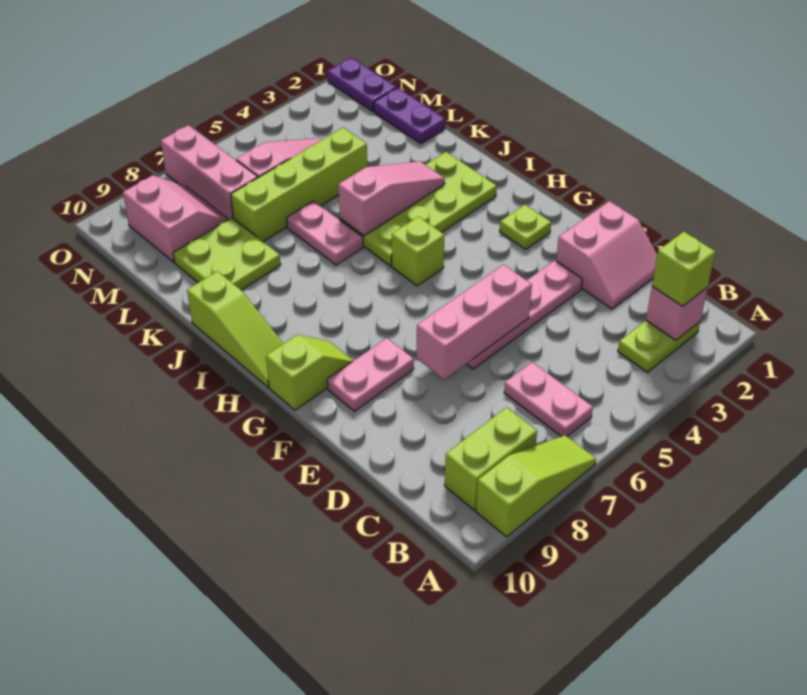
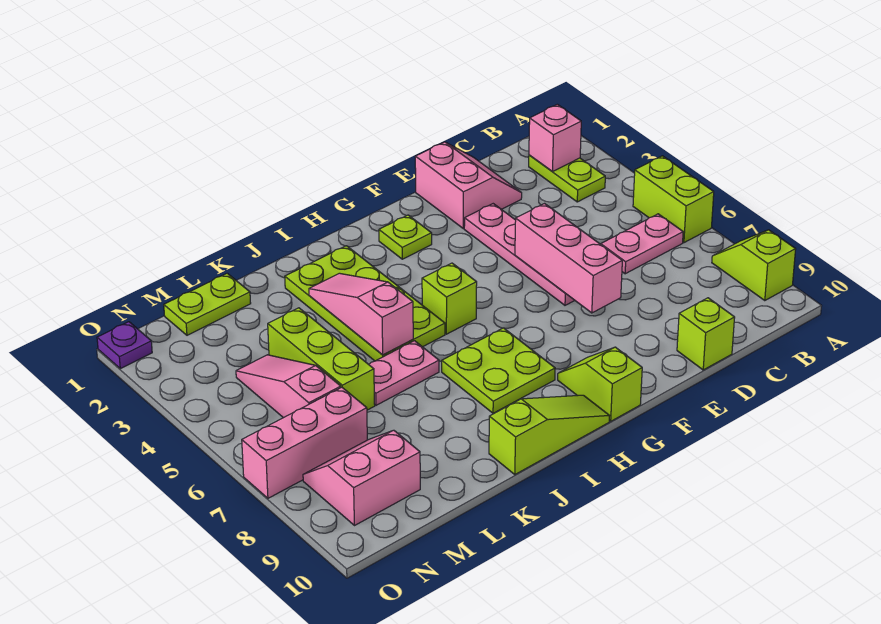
lime 1x3 slope [476,435,596,537] -> lime 1x2 slope [712,230,796,301]
lime 1x1 brick [652,232,715,306] -> lime 1x1 brick moved to [677,298,735,370]
lime 1x2 brick [445,407,537,510] -> lime 1x2 brick moved to [633,156,714,243]
pink 1x2 plate [327,338,414,411] -> none
lime 2x2 plate [173,218,281,290] -> lime 2x2 plate moved to [442,328,555,413]
purple 1x2 plate [374,88,445,144] -> lime 1x2 plate [164,273,251,335]
lime 1x4 brick [231,128,367,241] -> lime 1x3 brick [268,308,375,410]
purple 1x2 plate [327,58,397,111] -> purple 1x1 plate [97,322,152,369]

